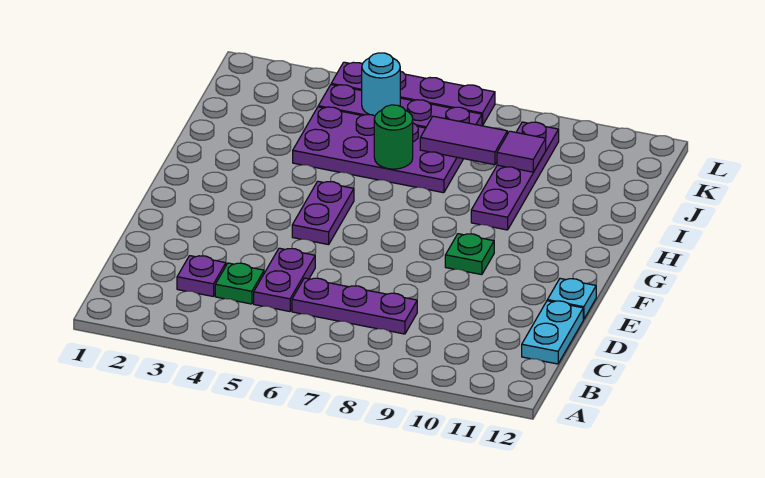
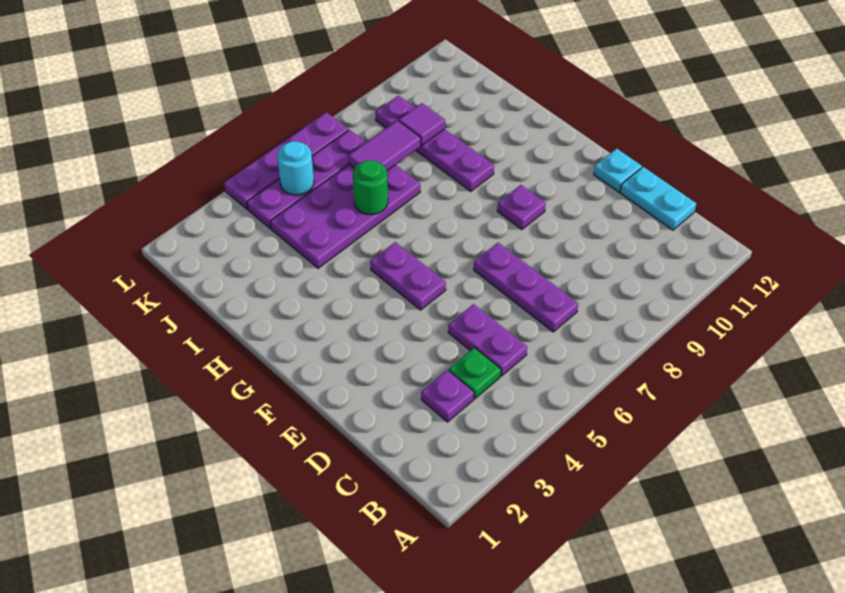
purple 1x3 plate [292,278,417,334] -> purple 1x3 plate turned to [474,243,578,332]
green 1x1 plate [445,234,494,275] -> purple 1x1 plate [497,185,546,230]

